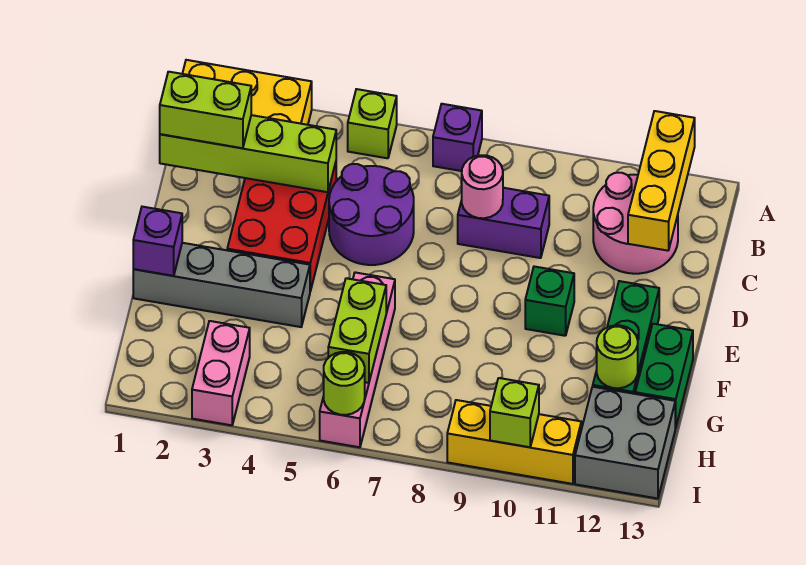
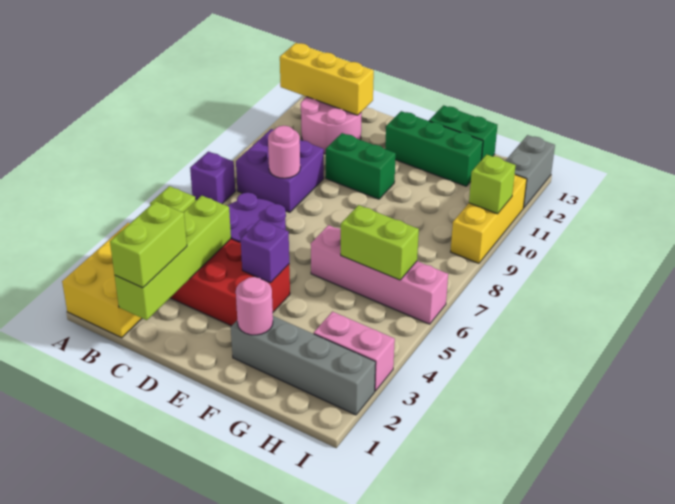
purple 1x2 brick [458,188,549,258] -> purple 2x2 brick [236,129,324,212]
green 1x1 brick [525,267,574,336] -> green 1x2 brick [326,133,396,199]
grey 1x4 brick [133,243,310,327] -> grey 1x4 brick turned to [231,316,376,415]
purple 1x1 brick [133,207,182,276] -> purple 1x1 brick moved to [241,220,289,283]
none -> pink 1x1 round brick [236,277,273,335]
lime 1x1 round brick [597,325,638,388] -> none
grey 2x2 brick [575,387,675,499] -> grey 1x2 brick [506,135,555,208]
lime 1x1 round brick [324,352,365,415] -> none

